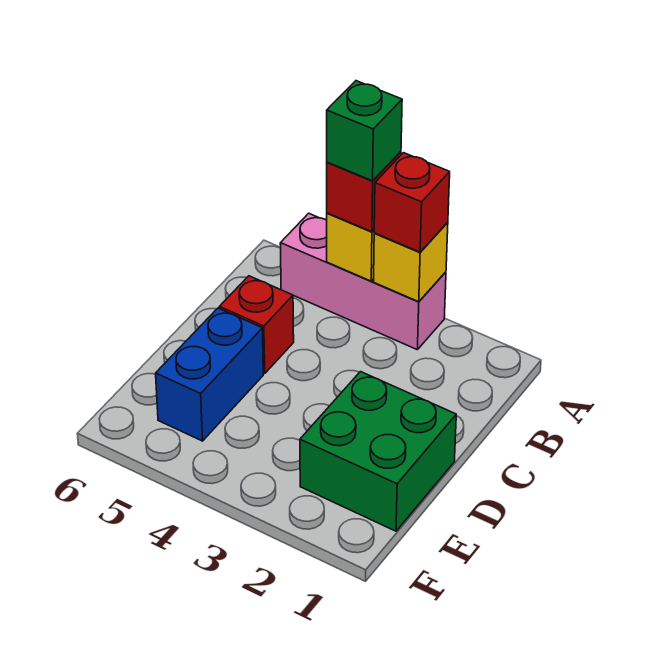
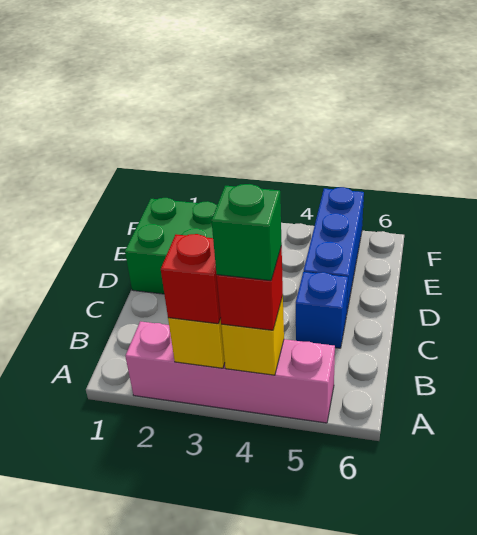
pink 1x3 brick [280,213,446,349] -> pink 1x4 brick [125,321,335,423]
red 1x1 brick [219,276,294,374] -> blue 1x1 brick [296,272,348,348]
blue 1x2 brick [156,308,263,441] -> blue 1x3 brick [304,187,364,315]

